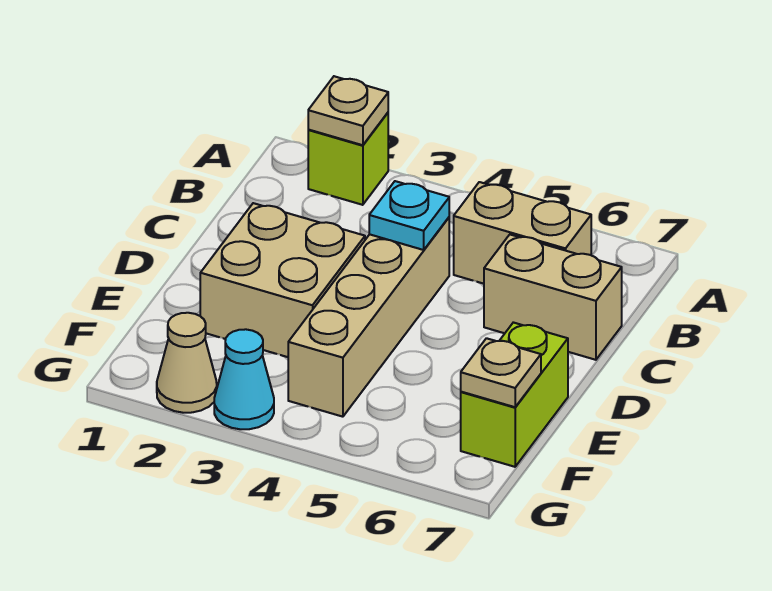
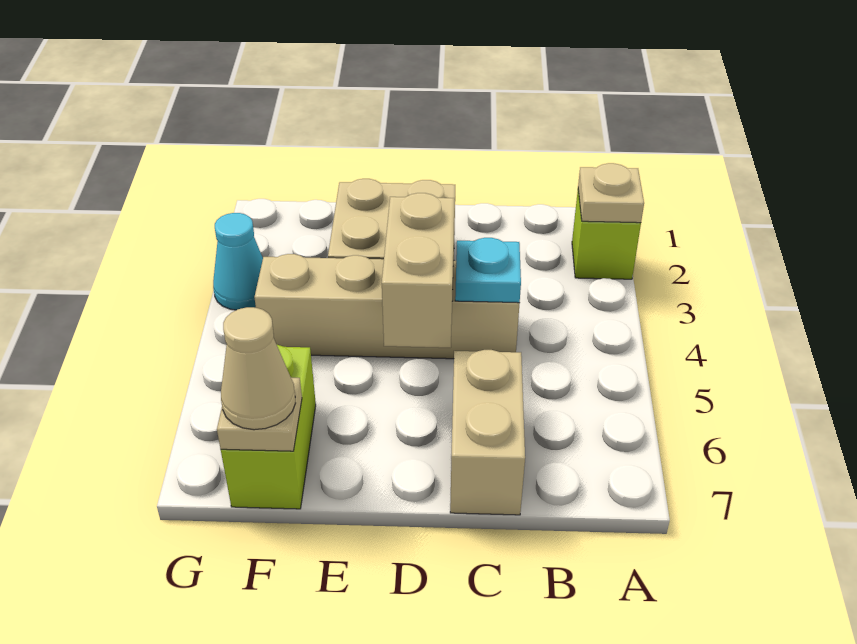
tan 1x2 brick [454,182,591,284] -> tan 1x2 brick moved to [382,193,455,348]
lime 1x2 brick [461,322,568,467] -> lime 1x2 brick turned to [221,345,316,509]
tan 1x1 cone [157,313,217,413] -> tan 1x1 cone moved to [221,307,296,430]

